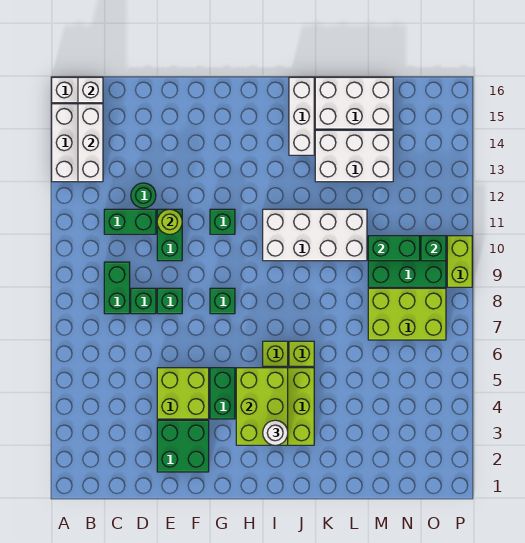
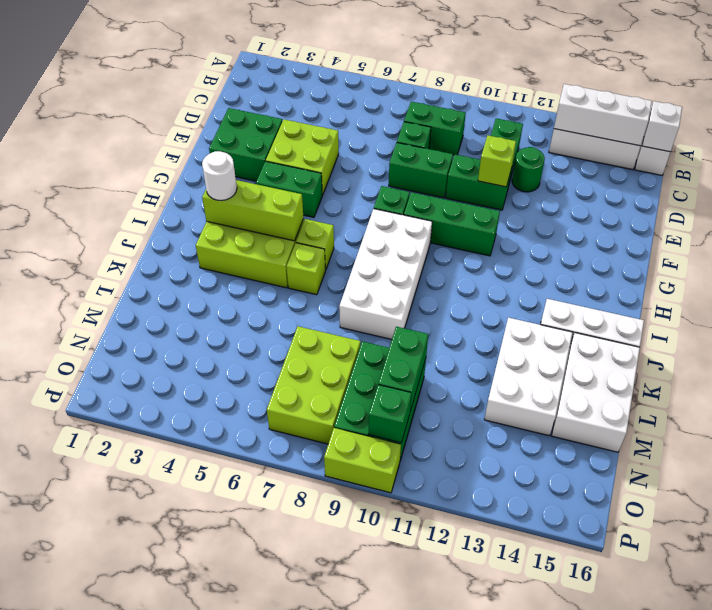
green 1x1 brick [157,288,182,314] -> green 1x2 brick [389,143,453,198]
lime 1x1 round brick [157,209,182,234] -> lime 1x1 brick [478,135,516,187]
green 1x1 brick [210,209,235,234] -> green 1x3 brick [404,192,500,256]
lime 2x3 brick [236,368,288,445] -> lime 1x3 brick [202,180,303,241]
white 2x4 brick [263,209,367,261] -> white 2x4 brick moved to [339,209,432,339]

